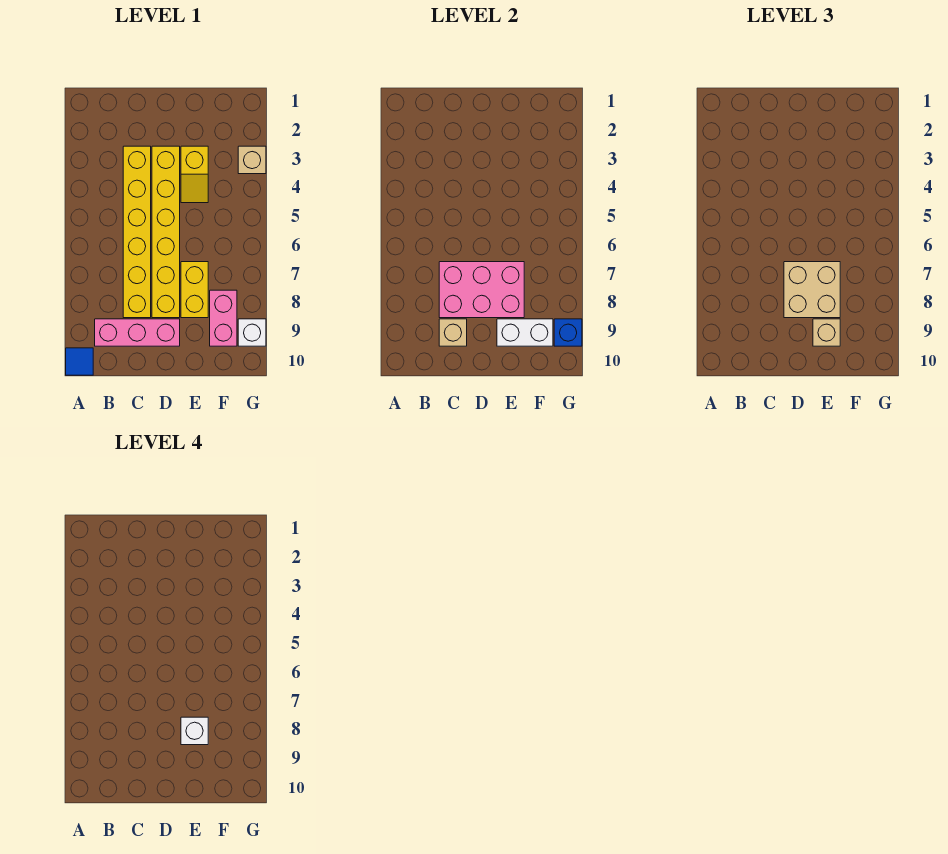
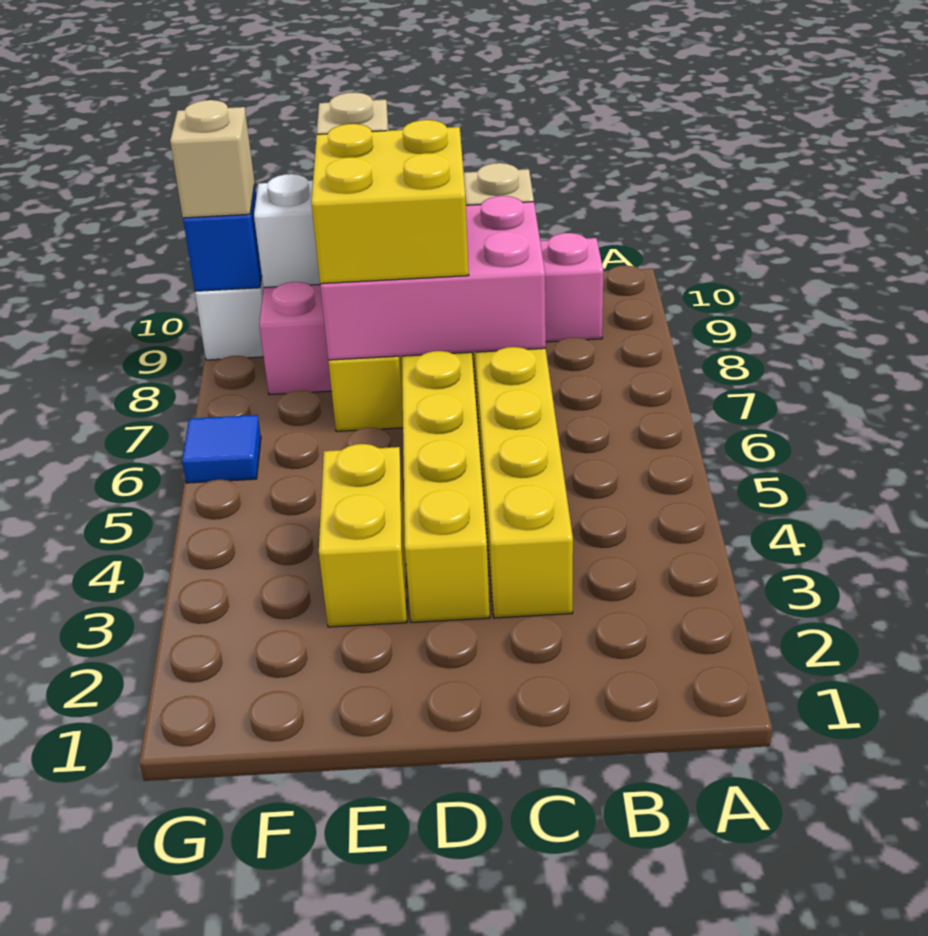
blue 1x1 tile [66,348,93,375] -> blue 1x1 tile moved to [182,415,261,483]
tan 2x2 brick [784,262,840,318] -> yellow 2x2 brick [311,120,469,284]
yellow 1x2 slope [181,146,208,203] -> yellow 1x2 brick [319,444,407,627]
white 1x1 brick [181,717,208,745] -> none
tan 1x1 brick [238,146,266,174] -> tan 1x1 brick moved to [170,100,255,218]

